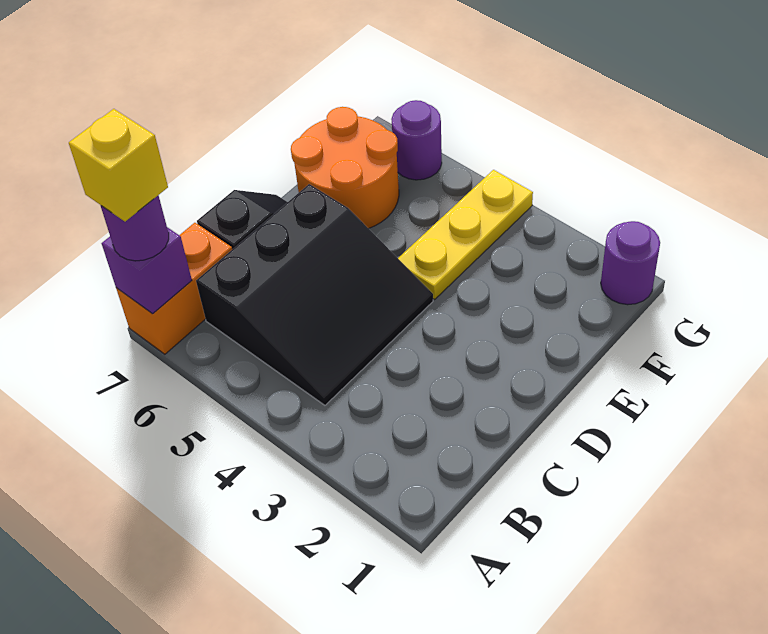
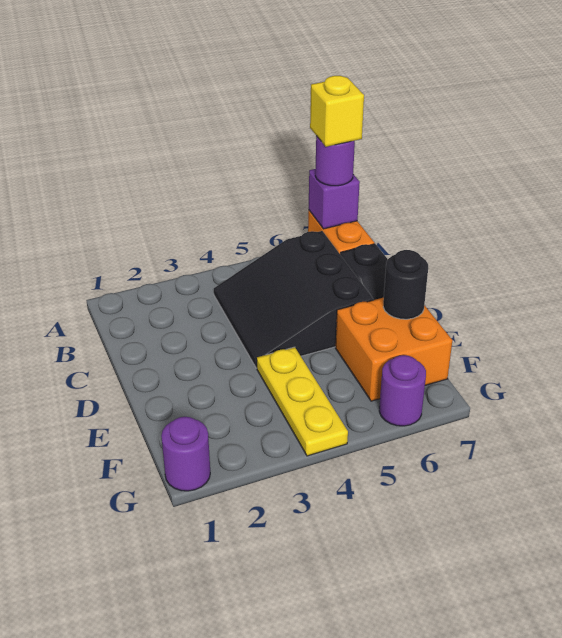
orange 2x2 round brick [291,107,399,229] -> orange 2x2 brick [335,298,452,401]
none -> black 1x1 round brick [383,250,428,319]

